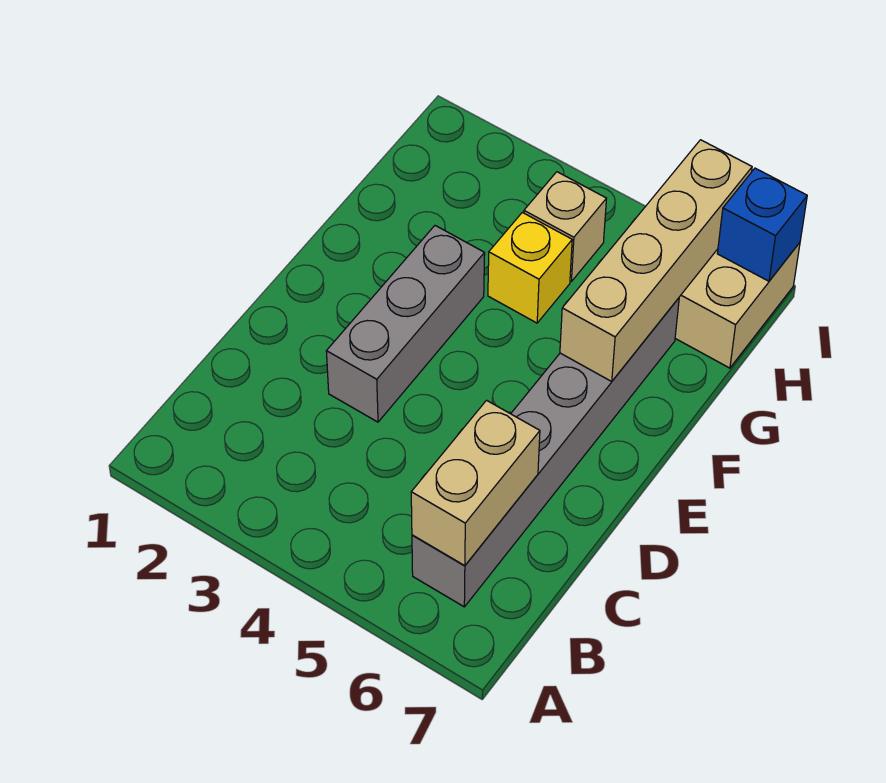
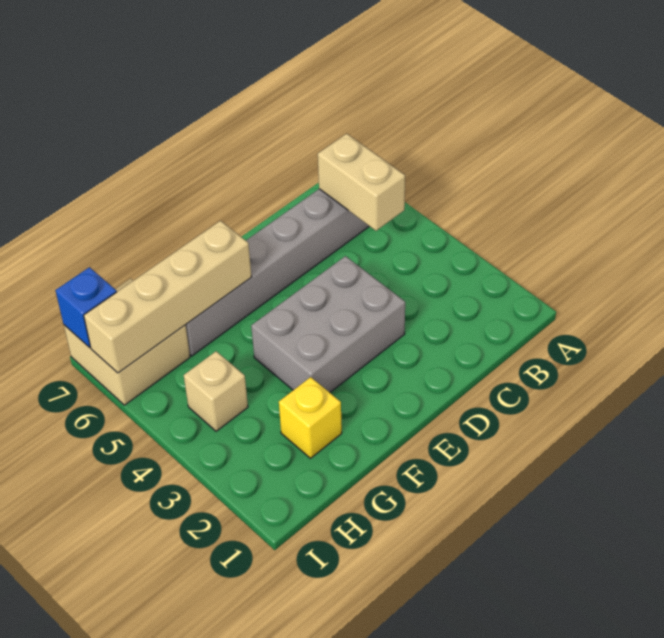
tan 1x2 brick [411,400,540,566] -> tan 1x2 brick turned to [318,134,405,231]
grey 1x3 brick [326,226,485,422] -> grey 2x3 brick [251,256,405,392]
yellow 1x1 brick [488,212,572,323] -> yellow 1x1 brick moved to [279,377,342,458]

